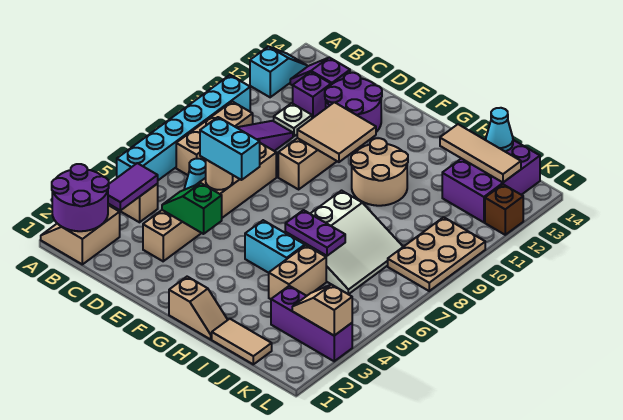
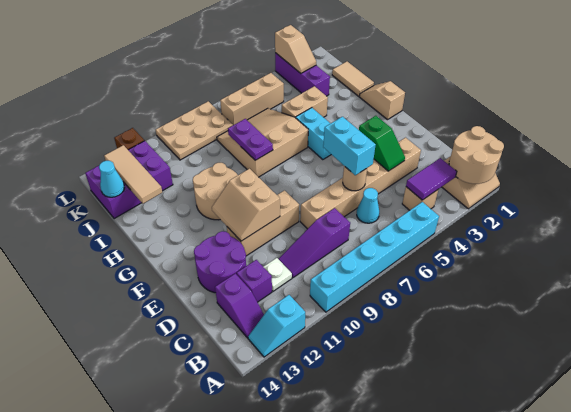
purple 2x2 round brick [52,164,109,231] -> tan 2x2 round brick [449,126,504,184]
tan 1x3 brick [176,102,253,175] -> tan 1x3 brick moved to [220,73,284,125]
tan 2x2 tile [297,102,376,162] -> tan 2x2 slope [212,169,280,241]
white 3x3 slope [285,191,403,294] -> tan 3x3 slope [217,108,308,177]
purple 1x2 plate [285,210,345,256] -> purple 1x2 plate moved to [228,119,273,160]

